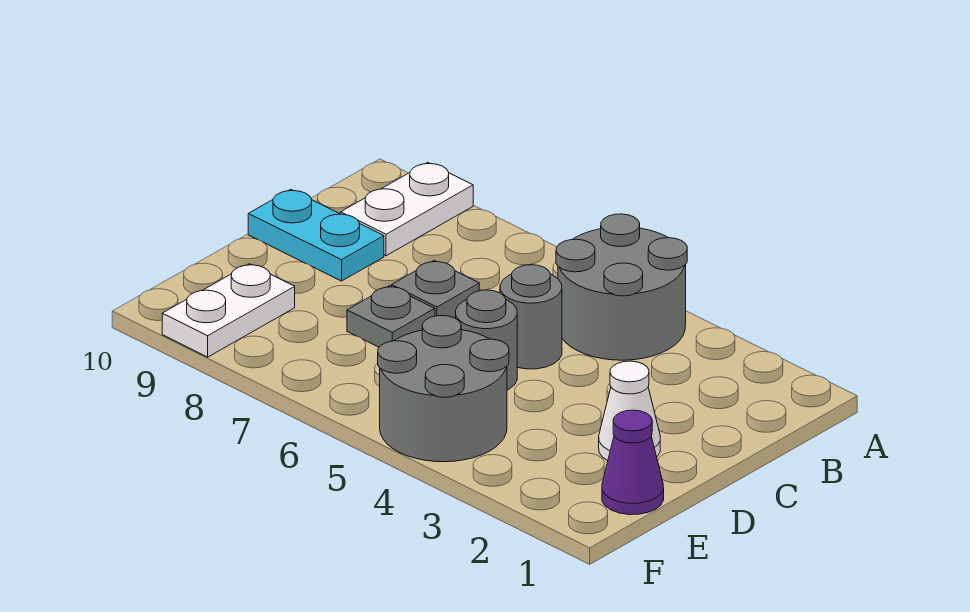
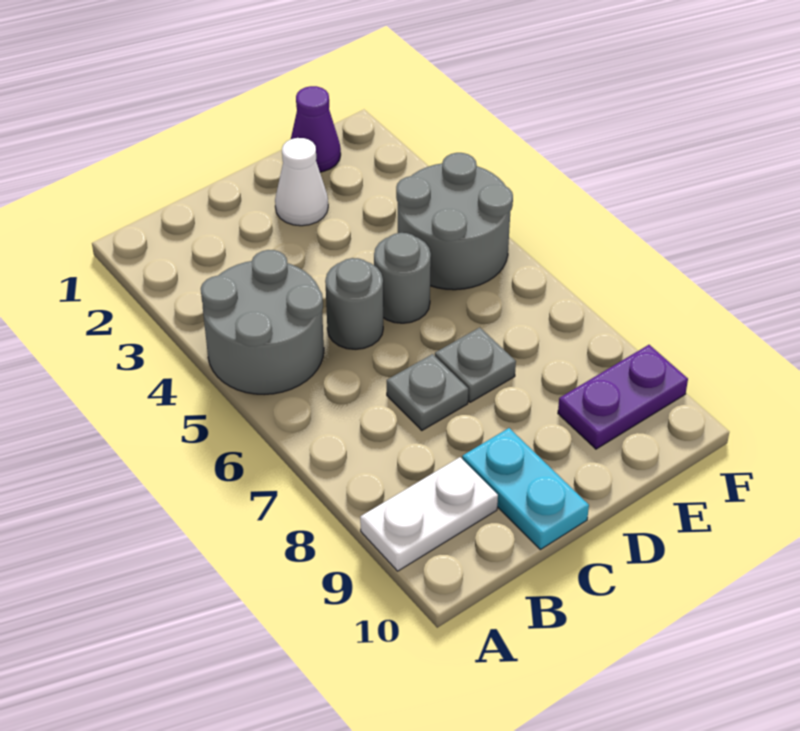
white 1x2 plate [162,264,295,357] -> purple 1x2 plate [558,345,688,449]

